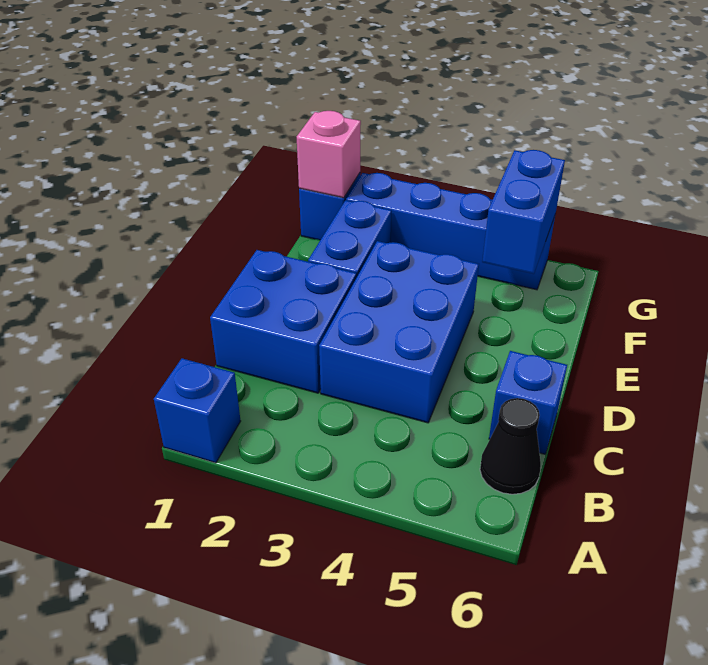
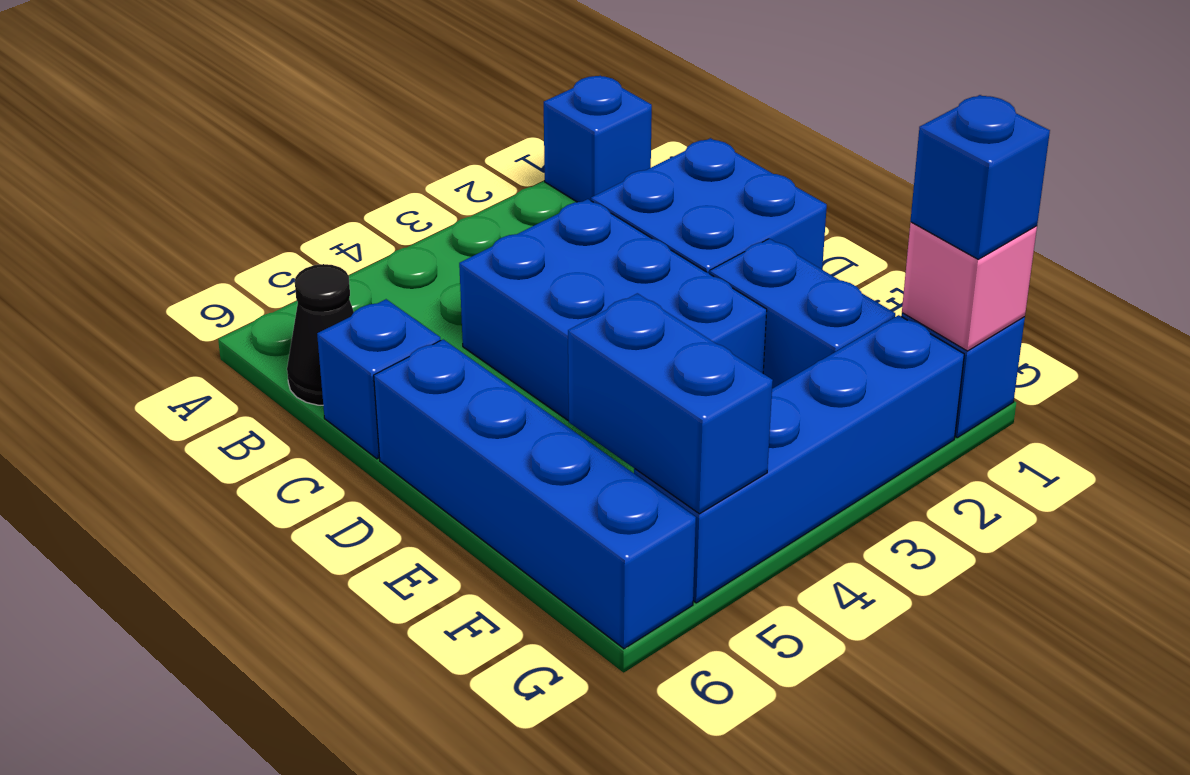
none -> blue 1x4 brick [374,339,696,649]
none -> blue 1x1 brick [910,95,1050,259]

